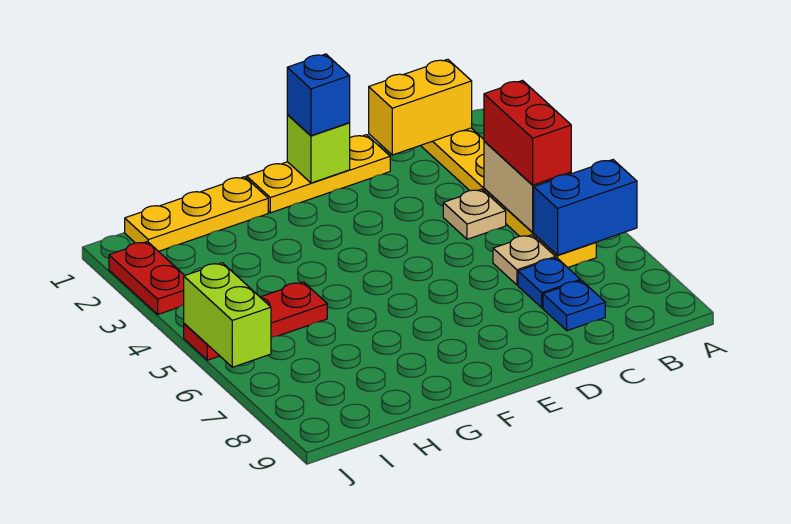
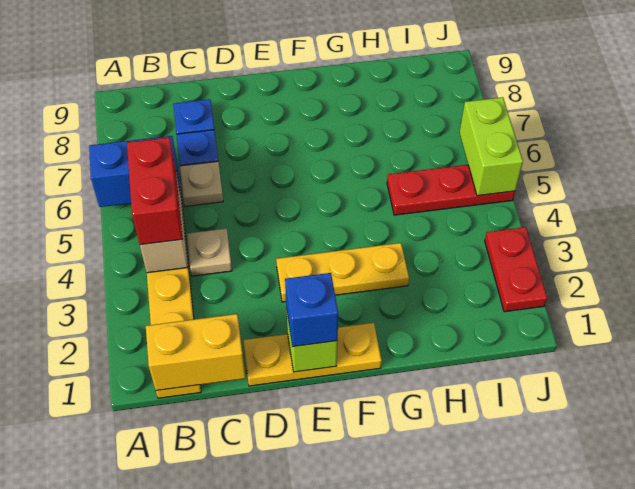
yellow 1x3 plate [125,177,268,251] -> yellow 1x3 plate moved to [276,243,409,302]

